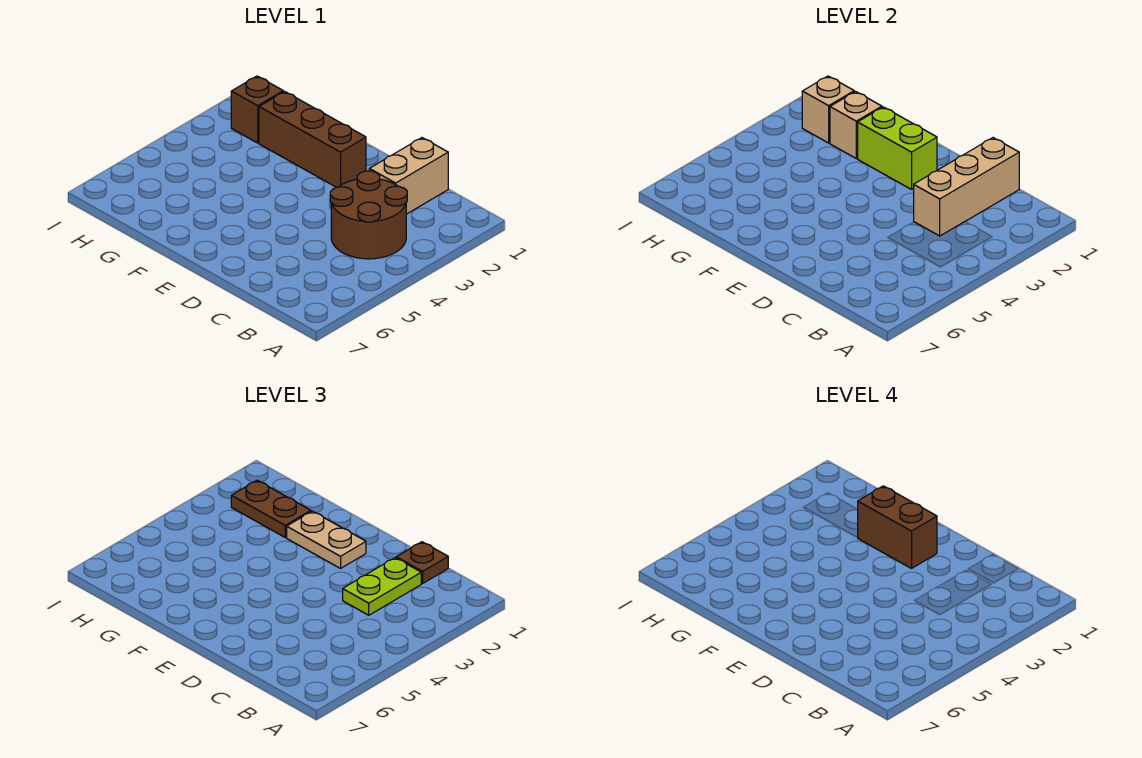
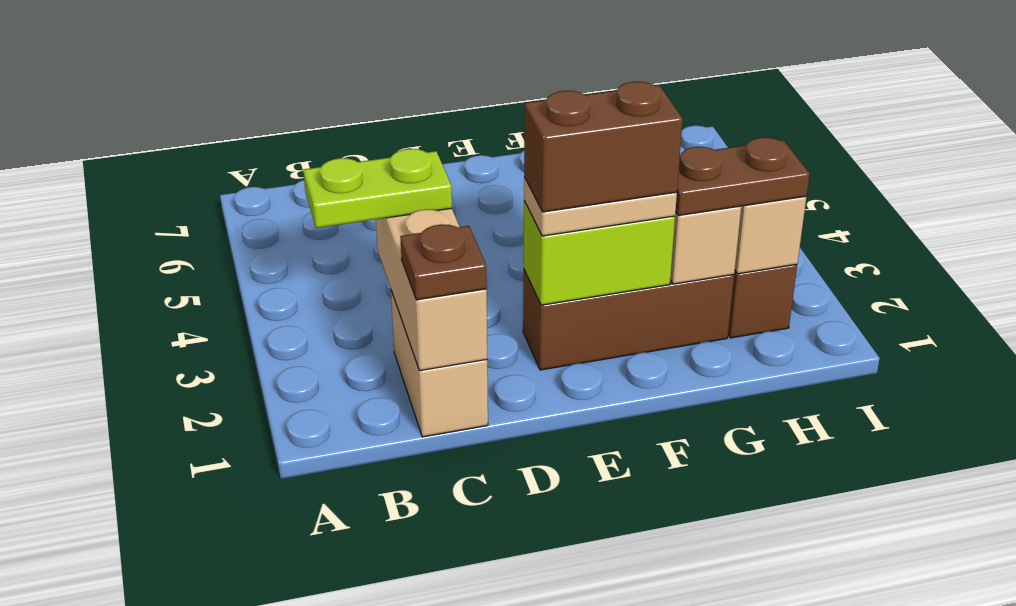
brown 2x2 round brick [330,171,407,259] -> none
lime 1x2 plate [343,558,421,615] -> lime 1x2 plate turned to [303,149,452,228]

